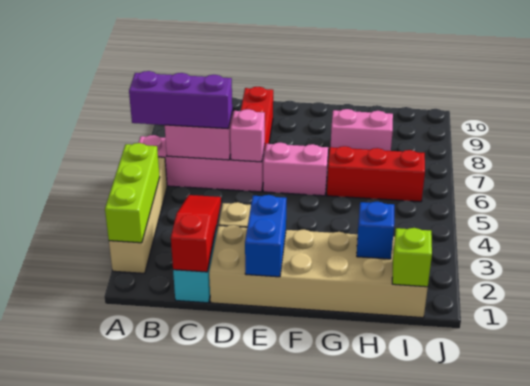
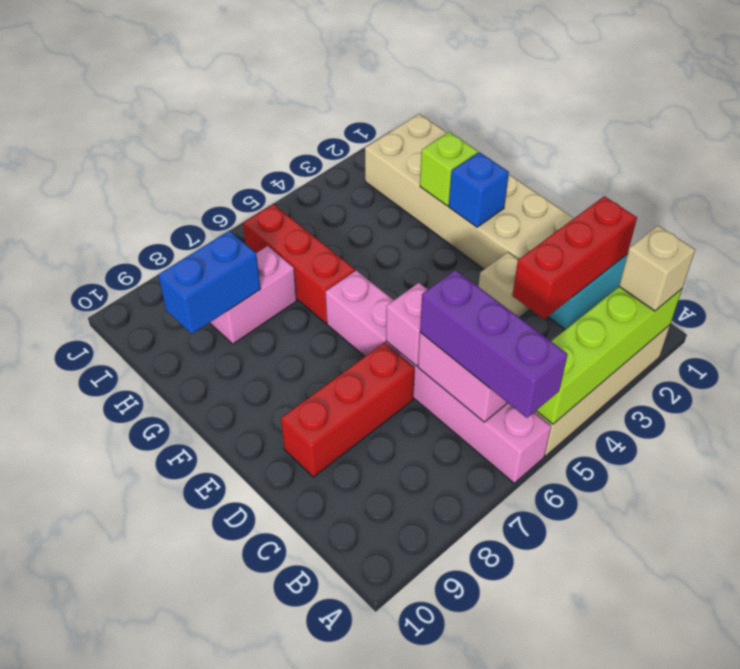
lime 1x3 brick [105,143,160,243] -> lime 1x4 brick [536,287,682,424]
none -> tan 1x1 brick [619,226,695,311]
red 1x3 slope [171,195,221,272] -> red 1x3 brick [512,196,637,319]
blue 1x2 brick [245,195,287,277] -> blue 1x2 brick moved to [158,231,260,334]
pink 1x2 brick [331,109,393,151] -> pink 1x2 brick turned to [210,246,297,344]
blue 1x1 brick [357,202,394,259] -> blue 1x1 brick moved to [449,152,509,227]
lime 1x1 brick [392,228,432,287] -> lime 1x1 brick moved to [420,132,478,206]

